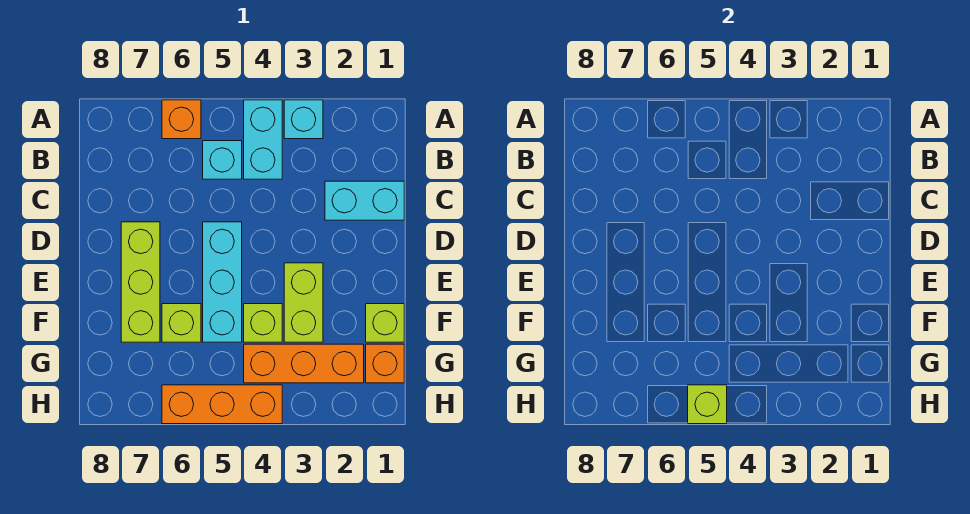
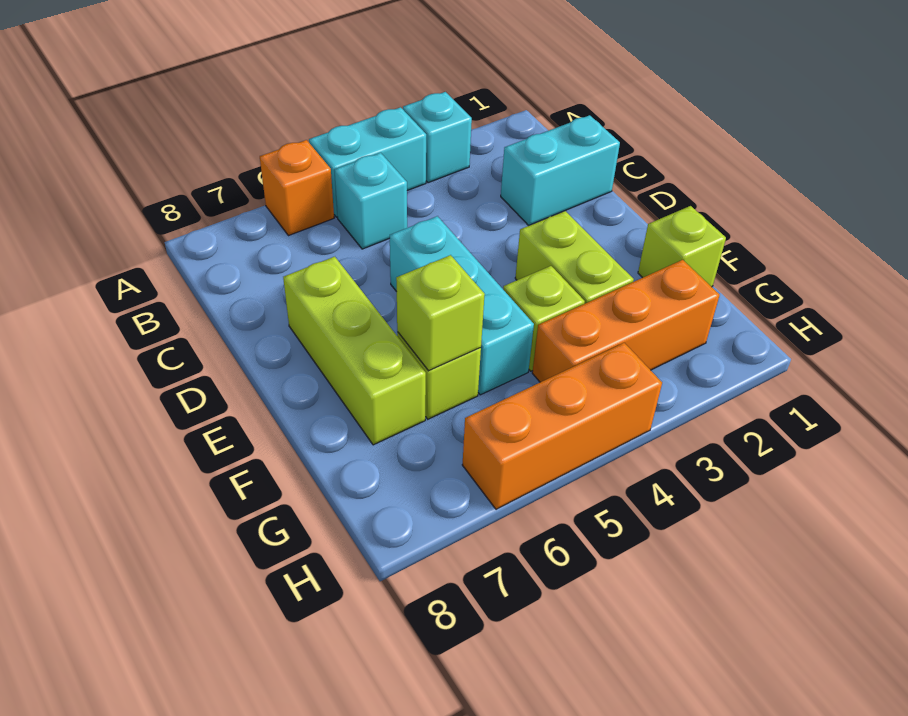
cyan 1x2 brick [244,100,282,179] -> cyan 1x2 brick turned to [309,107,426,217]
orange 1x1 brick [366,344,404,383] -> none
lime 1x1 brick [688,385,727,424] -> lime 1x1 brick moved to [396,255,485,371]

